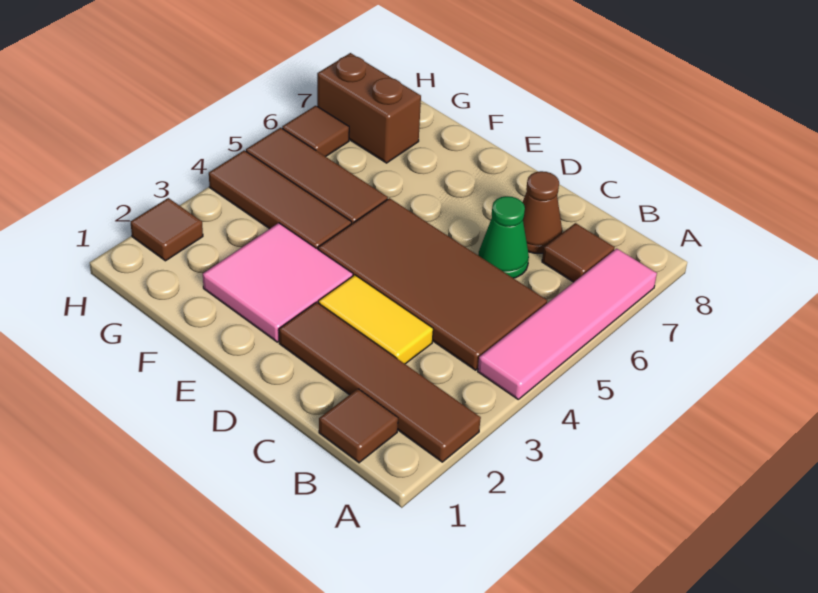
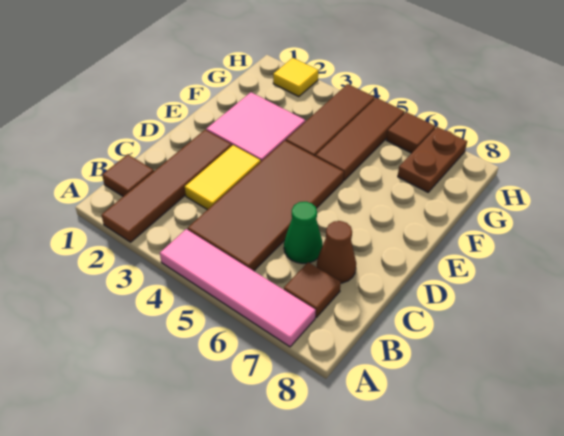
brown 1x2 brick [317,53,421,163] -> brown 1x2 plate [398,127,467,192]
brown 1x1 tile [131,198,203,261] -> yellow 1x1 tile [273,58,318,97]

